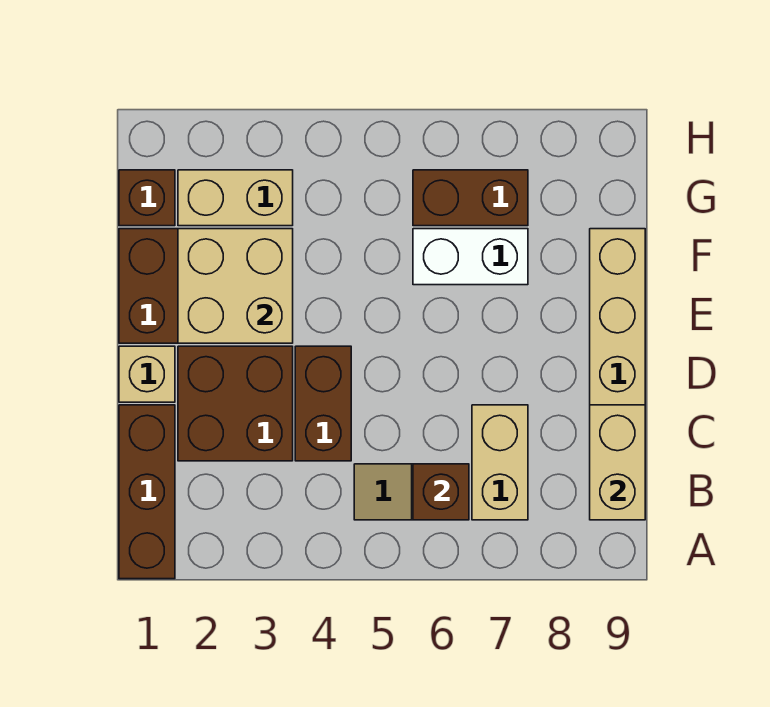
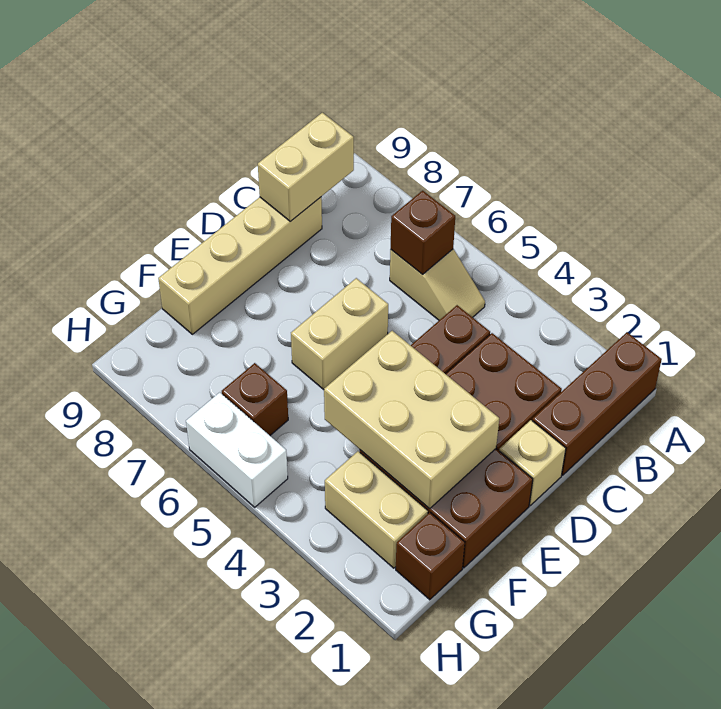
tan 1x2 brick [472,405,528,520] -> tan 1x2 brick moved to [291,278,388,389]
tan 2x2 brick [178,229,293,343] -> tan 2x3 brick [324,331,499,509]
white 1x2 brick [413,229,528,285] -> white 1x2 brick moved to [186,392,288,507]
brown 1x2 brick [413,170,528,226] -> brown 1x1 brick [222,363,288,435]

